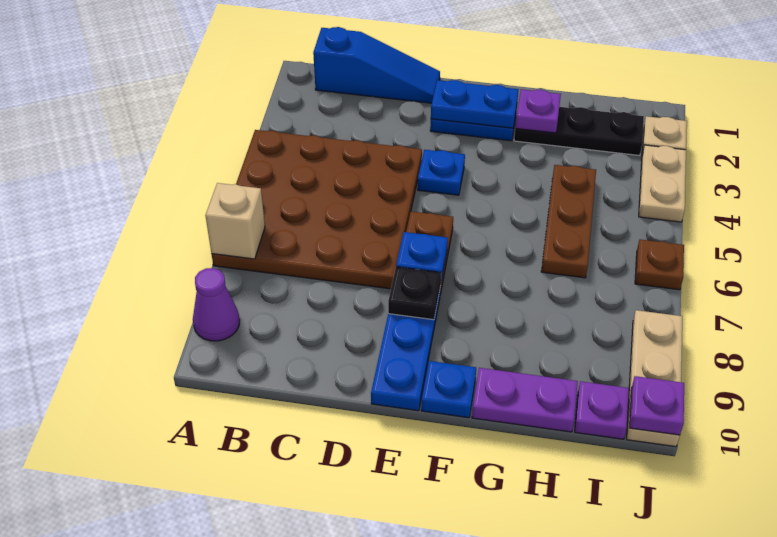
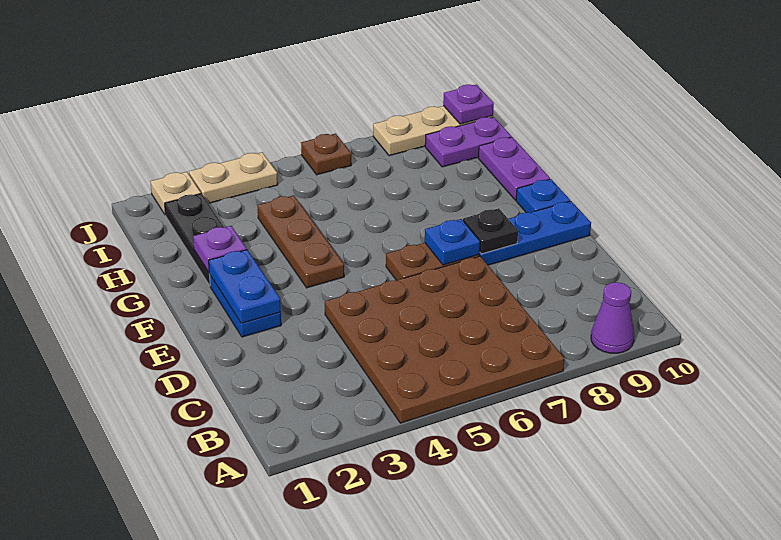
tan 1x1 brick [205,183,265,259] -> none
blue 1x3 slope [313,27,440,103] -> none
blue 1x1 plate [418,150,465,195] -> none
brown 1x3 plate [541,165,596,278] -> brown 1x3 plate turned to [257,195,344,288]
purple 1x1 plate [575,381,629,439] -> purple 1x2 plate [425,117,511,167]

